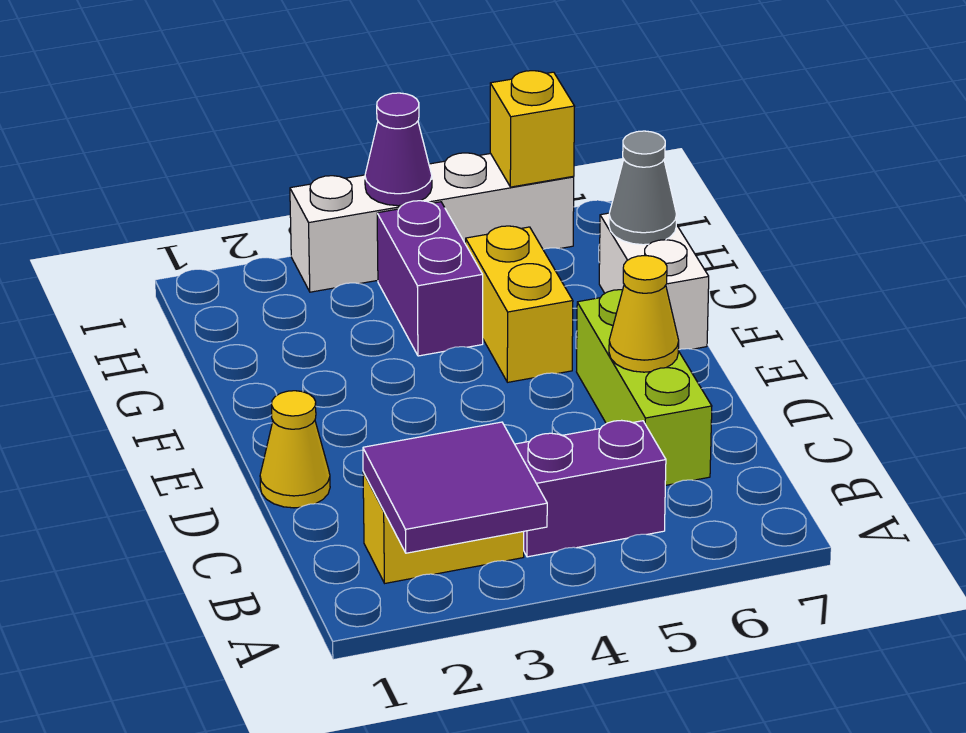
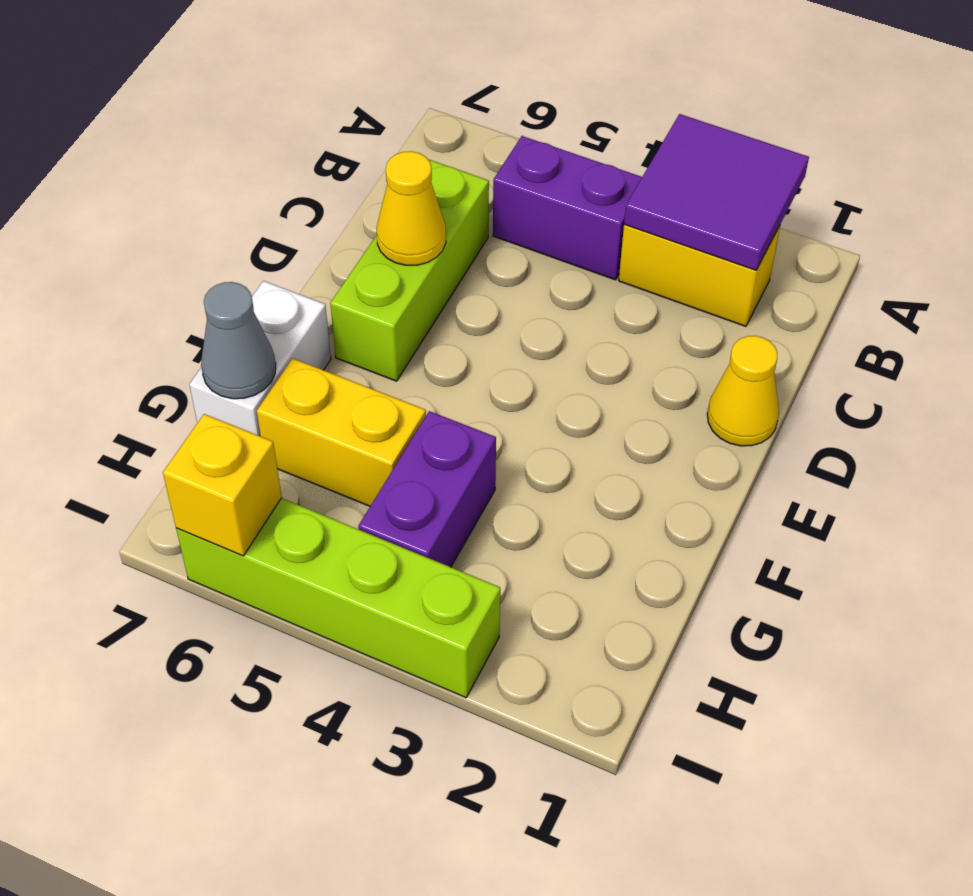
yellow 1x2 brick [466,226,573,382] -> yellow 1x2 brick turned to [257,358,426,506]
white 1x4 brick [290,153,574,292] -> lime 1x4 brick [176,498,500,698]
purple 1x1 cone [365,93,432,206] -> none

